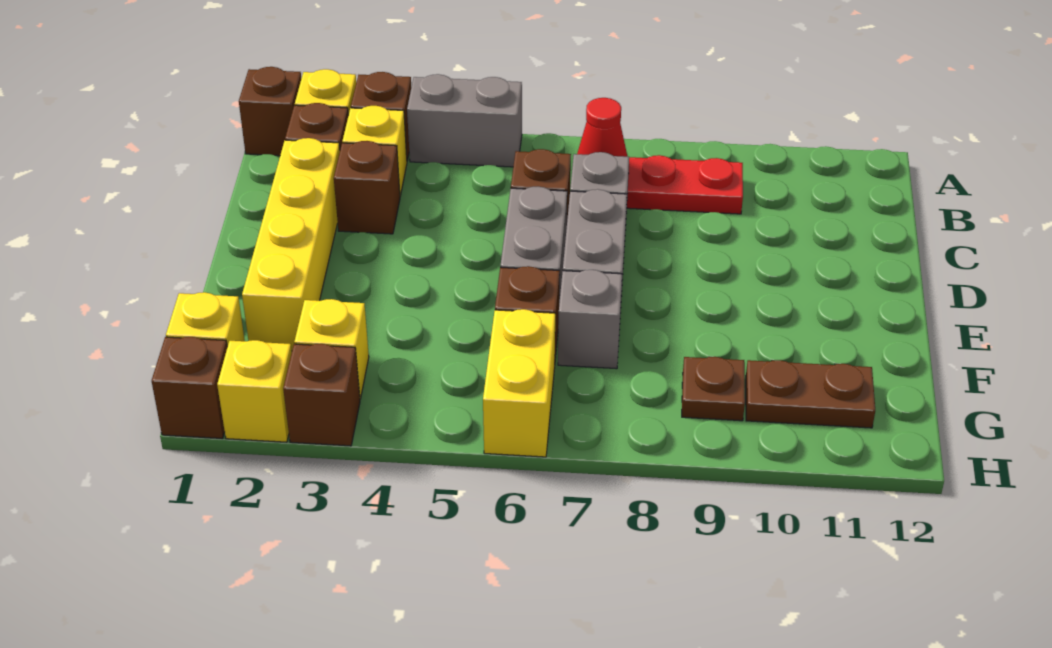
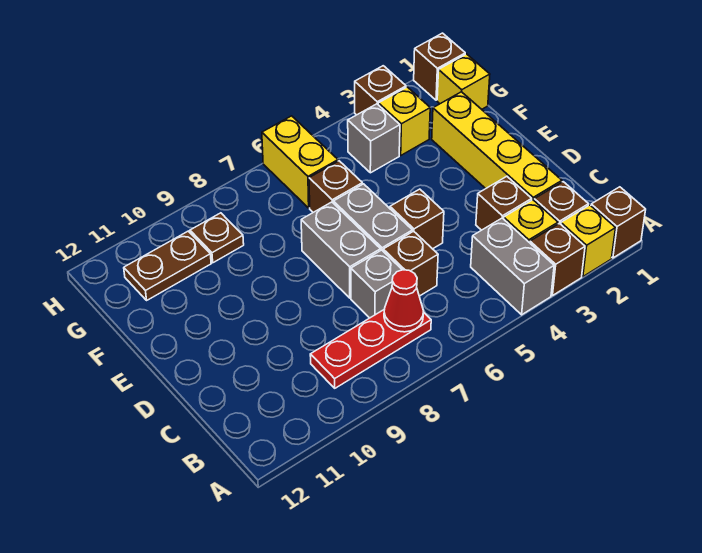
grey 1x2 brick [407,74,522,167] -> grey 1x2 brick turned to [471,218,554,315]
none -> brown 1x1 brick [390,189,444,249]
grey 1x1 brick [558,270,622,369] -> grey 1x1 brick moved to [348,104,400,173]
yellow 1x1 brick [217,340,292,442] -> none

